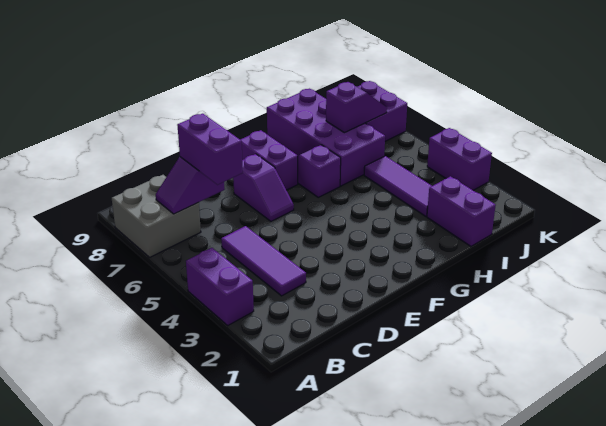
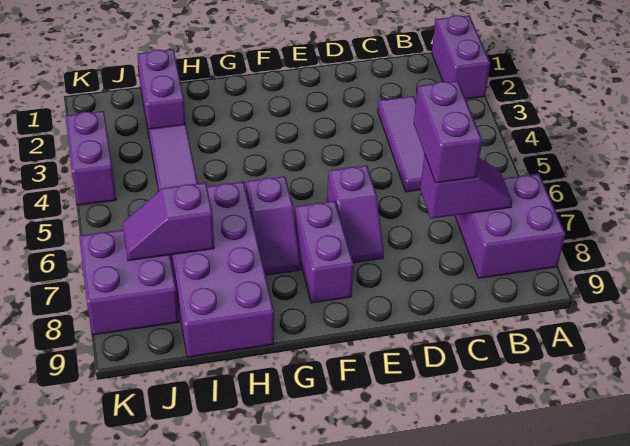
purple 1x2 brick [186,248,254,325] -> purple 1x2 brick moved to [432,15,490,99]
grey 2x2 brick [112,175,201,257] -> purple 2x2 brick [456,174,566,278]
purple 1x2 slope [233,154,294,221] -> purple 1x2 slope turned to [327,165,384,263]

